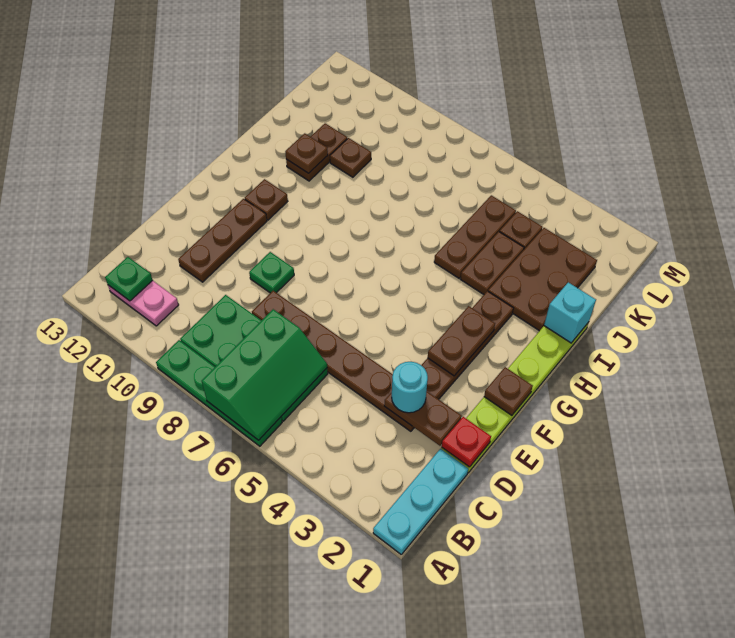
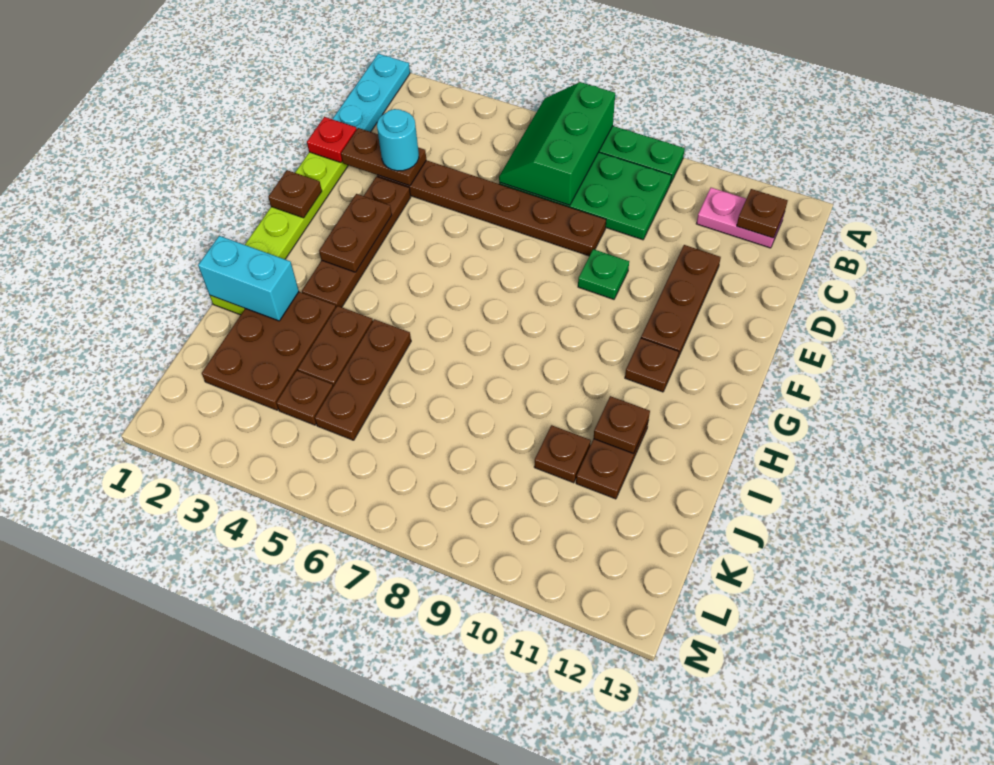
green 1x1 plate [105,257,152,301] -> brown 1x1 plate [737,189,788,238]
cyan 1x1 brick [544,282,596,343] -> cyan 1x2 brick [198,236,299,321]

